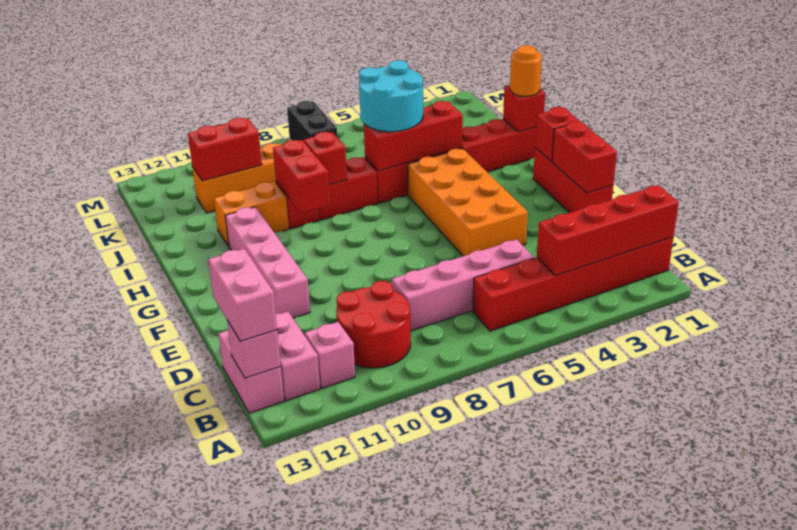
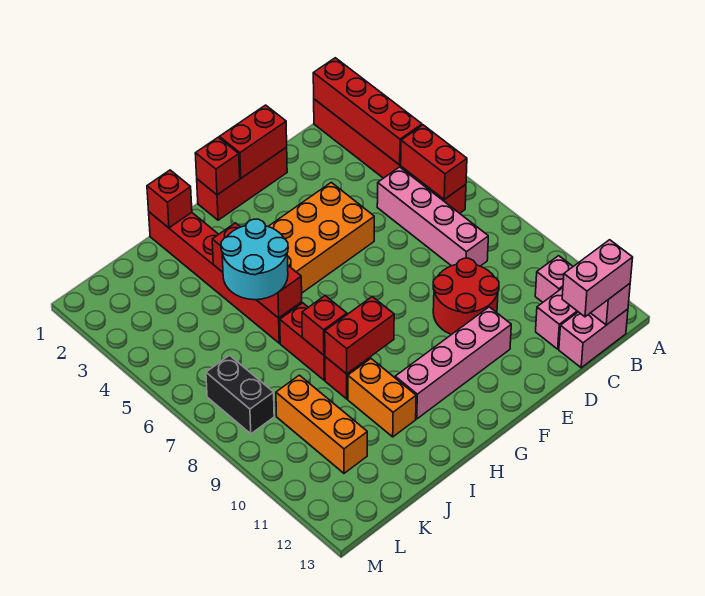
red 2x2 round brick [336,281,411,368] -> red 2x2 round brick moved to [433,258,499,335]
orange 1x1 round brick [510,45,542,96] -> none
red 1x2 brick [188,118,262,181] -> red 1x2 brick moved to [401,125,467,199]
black 1x2 brick [287,101,337,141] -> black 1x2 brick turned to [206,355,274,434]

